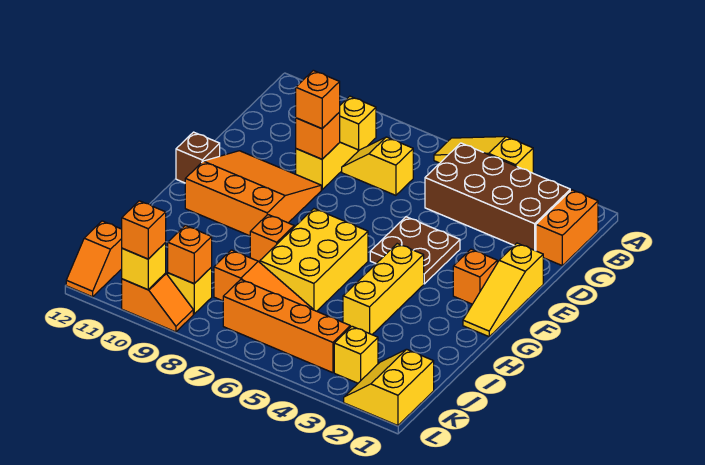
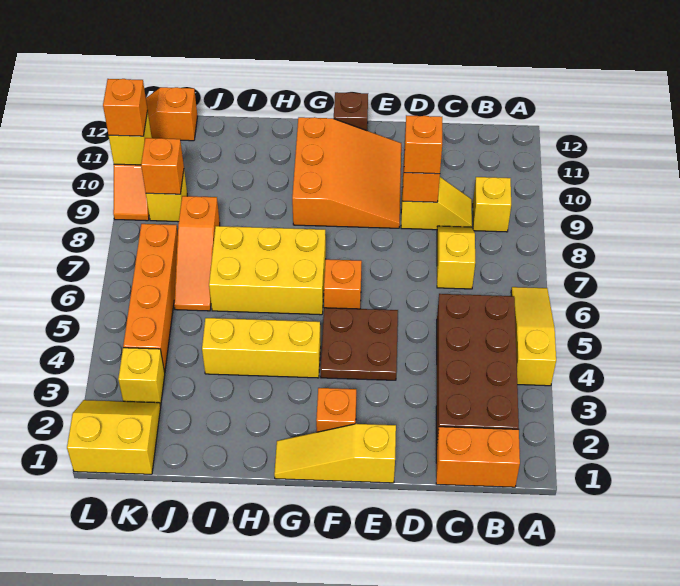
orange 1x1 brick [250,215,294,262] -> orange 1x1 brick moved to [324,259,362,309]

